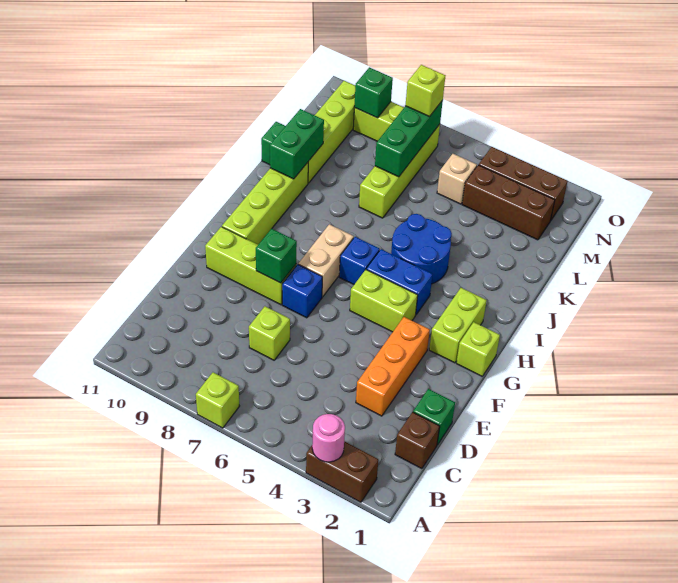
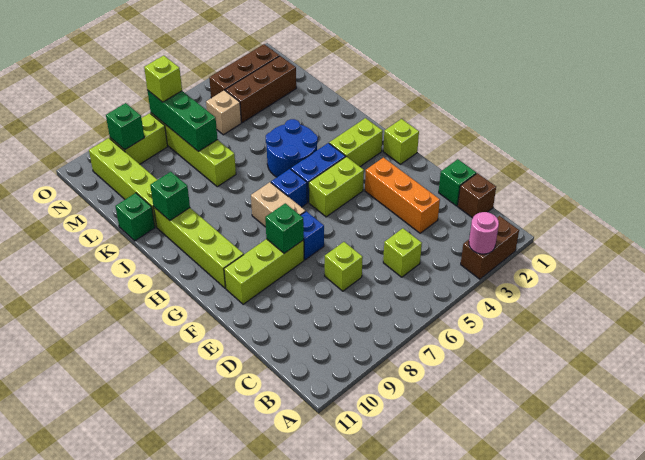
lime 1x1 brick [196,372,239,428] -> lime 1x1 brick moved to [383,228,422,277]
lime 1x2 brick [429,288,487,363] -> lime 1x2 brick turned to [329,118,383,166]
green 1x2 brick [270,109,324,179] -> green 1x1 brick [150,172,190,221]

